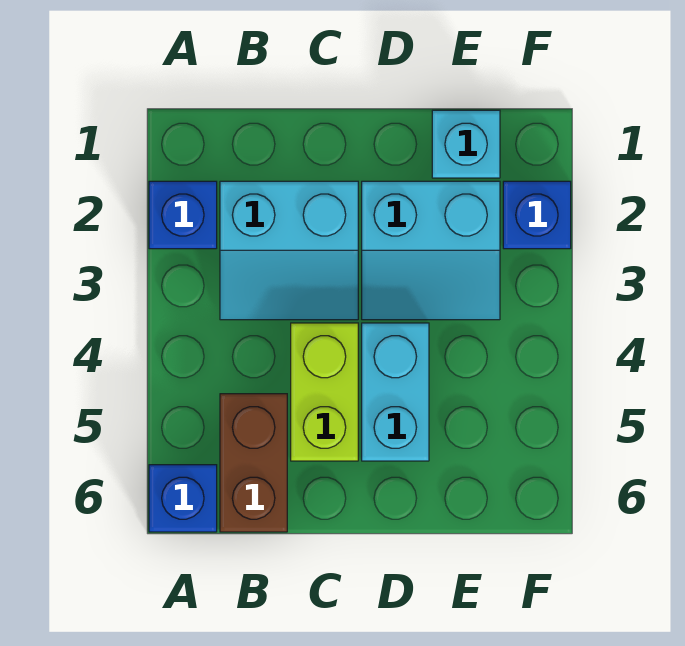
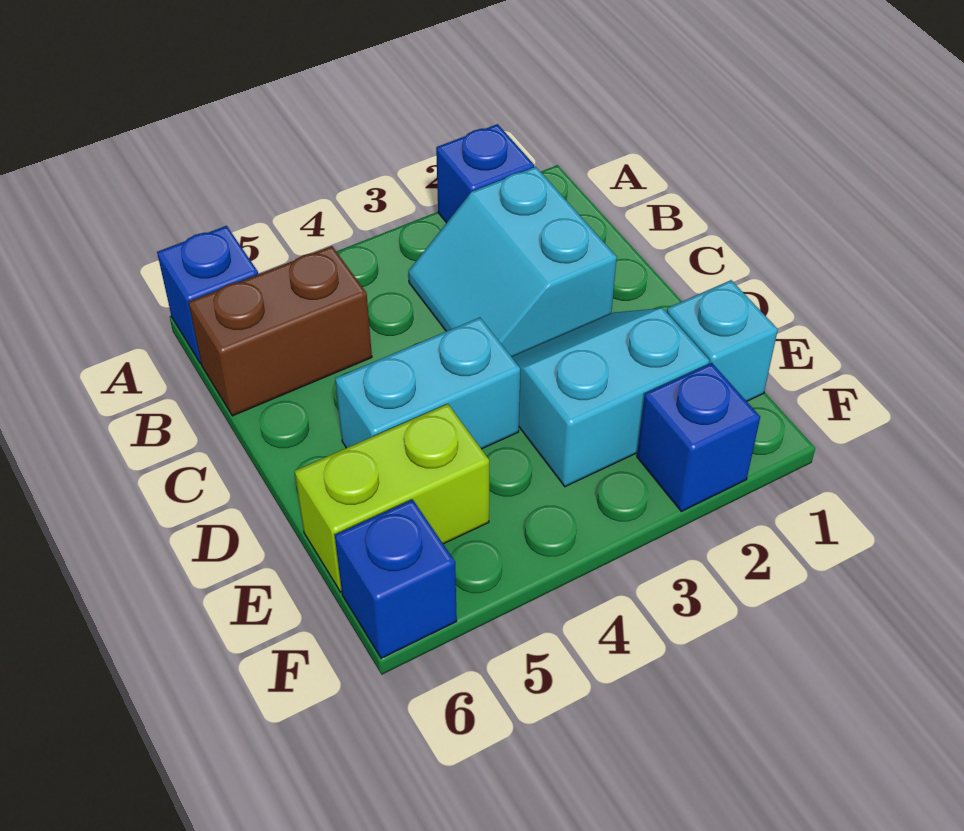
lime 1x2 brick [291,323,358,461] -> lime 1x2 brick moved to [295,404,489,592]
cyan 2x2 slope [362,181,500,320] -> cyan 2x2 slope turned to [512,308,709,487]
none -> blue 1x1 brick [335,499,457,658]

